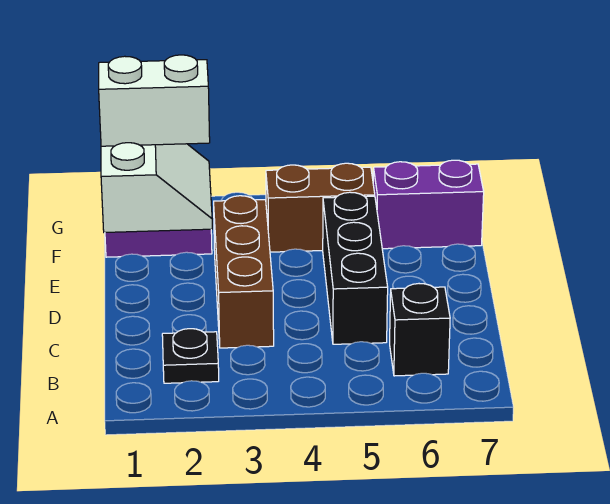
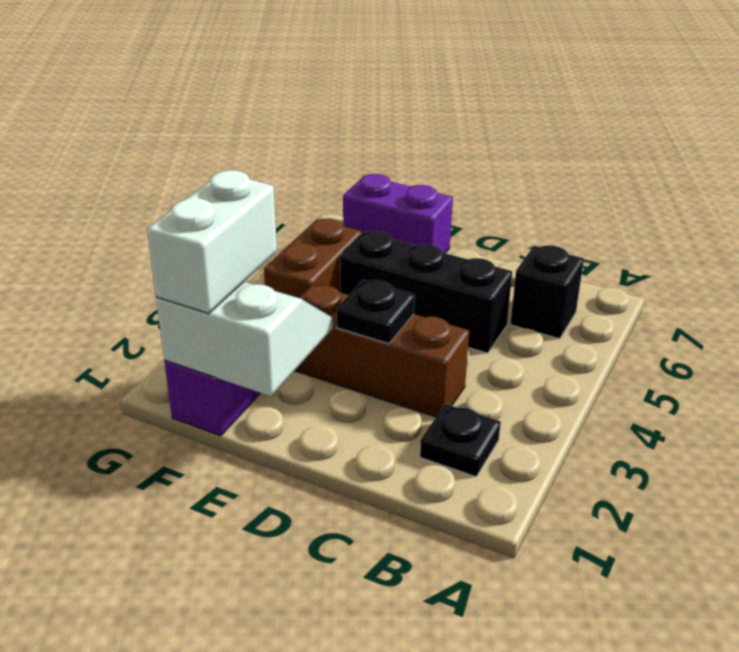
none -> black 1x1 plate [337,280,415,344]
purple 1x2 brick [373,160,484,249] -> purple 1x2 brick turned to [343,174,453,253]

